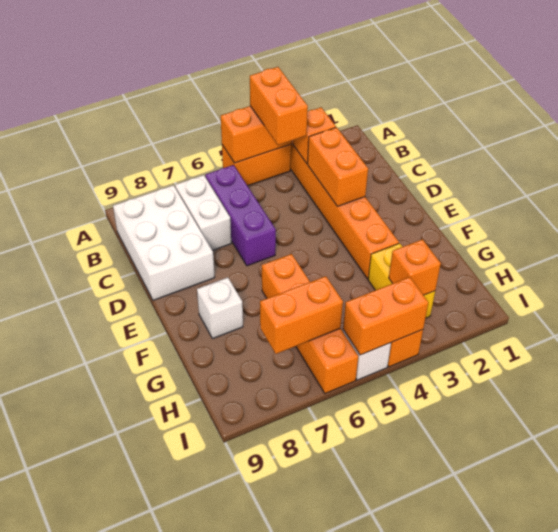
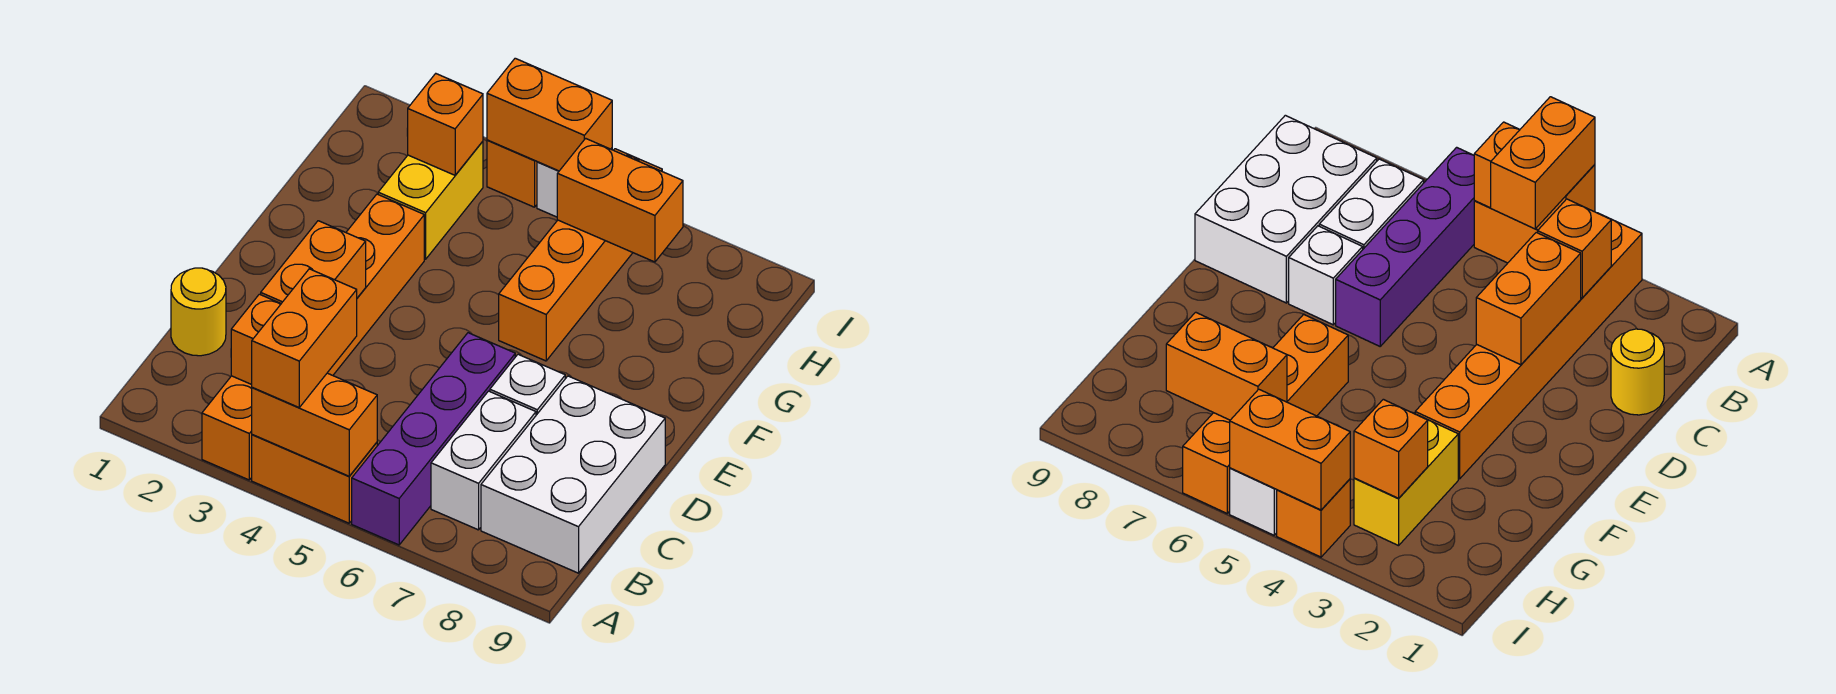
purple 1x3 brick [205,165,276,266] -> purple 1x4 brick [352,333,515,545]
none -> yellow 1x1 round brick [171,268,226,356]
white 1x1 brick [197,277,243,339] -> white 1x1 brick moved to [490,354,565,415]

